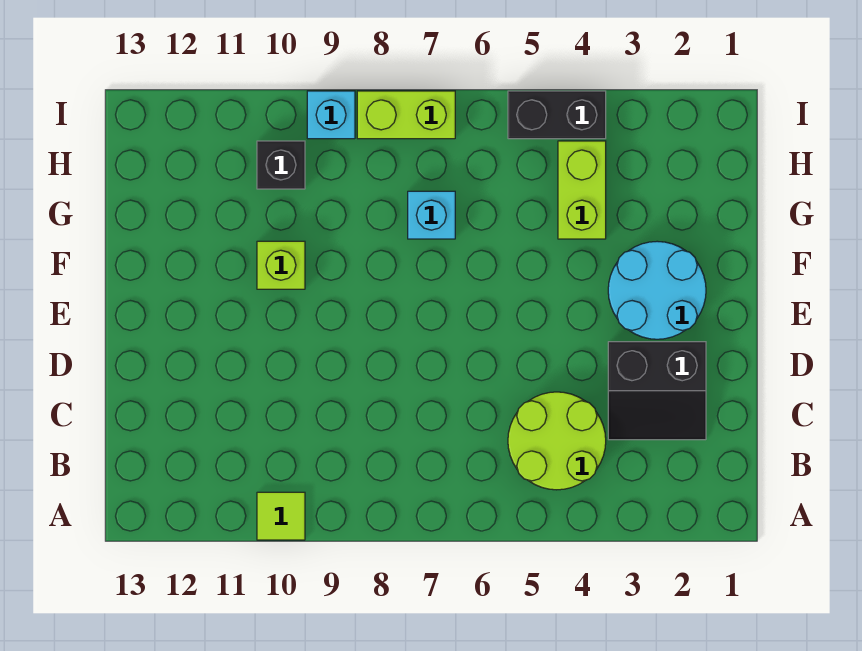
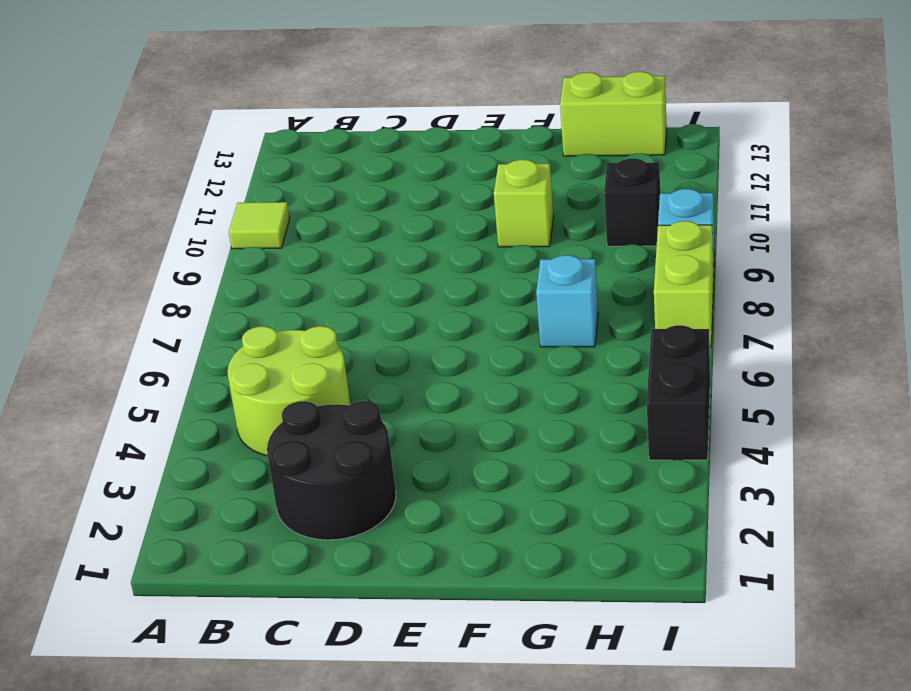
black 2x2 slope [608,342,706,440] -> black 2x2 round brick [267,401,396,540]
cyan 2x2 round brick [608,241,706,339] -> none
lime 1x2 brick [558,141,606,239] -> lime 1x2 brick moved to [560,72,667,156]

